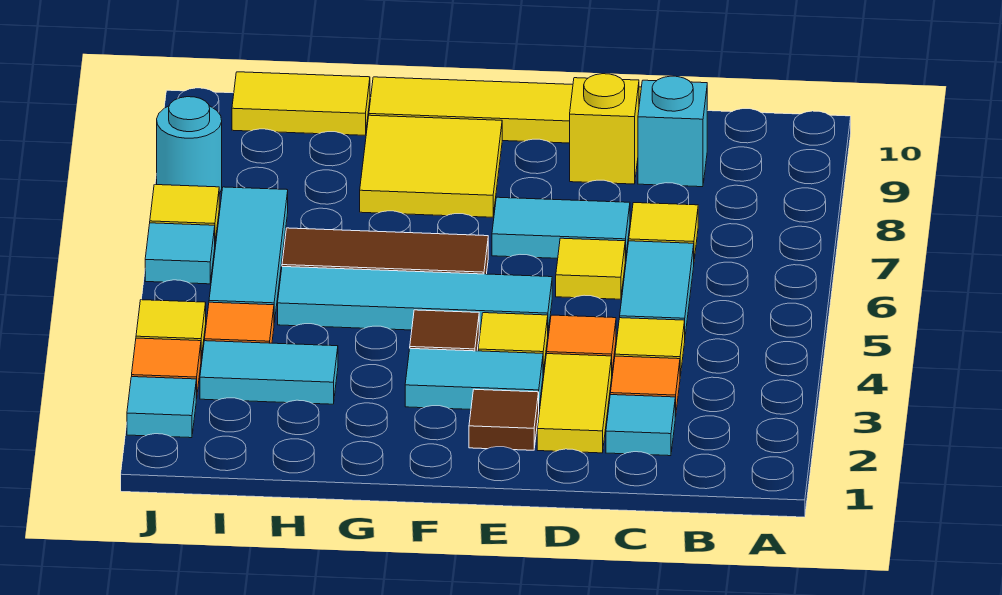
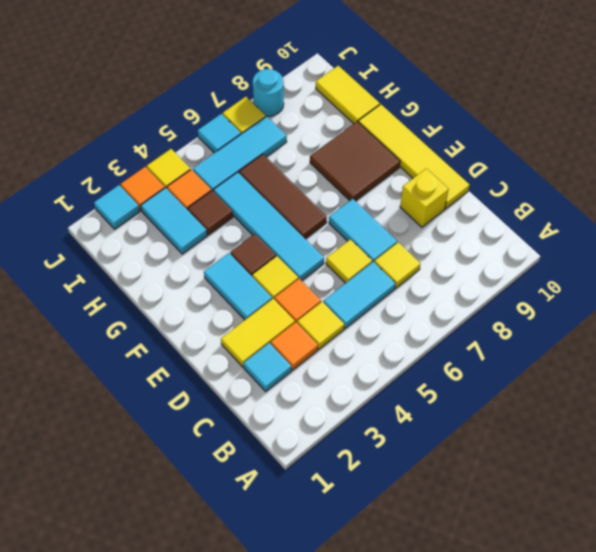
cyan 1x1 brick [638,76,707,187] -> none
brown 1x1 tile [469,389,539,450] -> brown 1x1 tile moved to [188,191,233,235]
yellow 2x2 tile [360,115,502,217] -> brown 2x2 tile [310,122,400,201]

